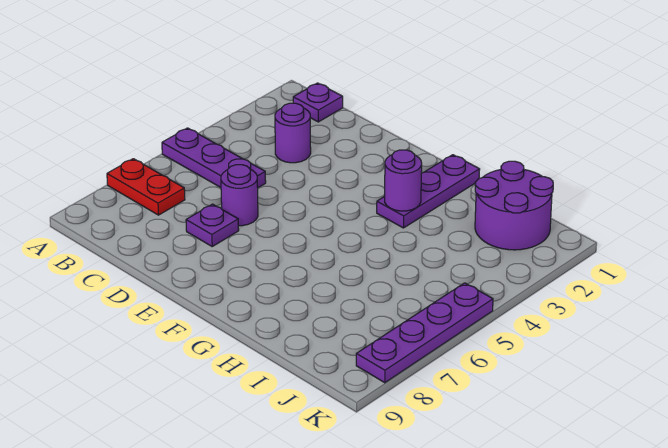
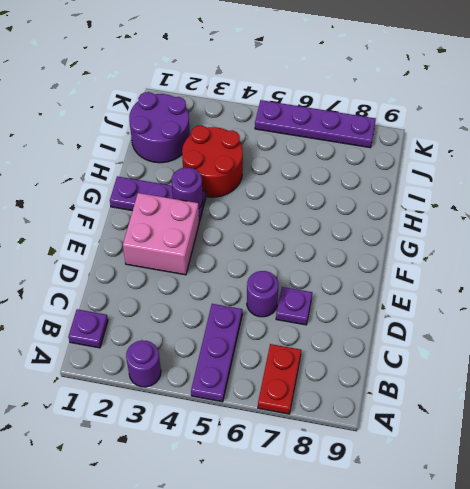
purple 1x1 round brick [275,103,311,163] -> purple 1x1 round brick moved to [126,340,161,387]
none -> pink 2x2 brick [123,193,199,275]
none -> red 2x2 round brick [182,126,243,197]

